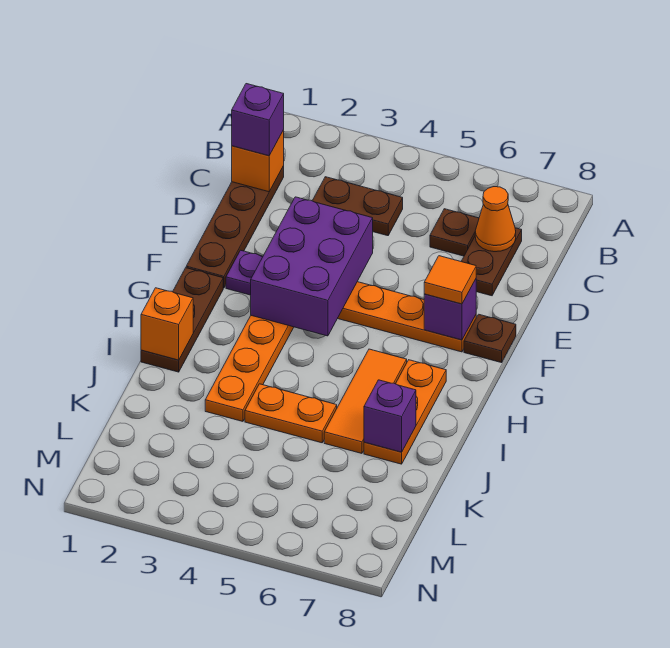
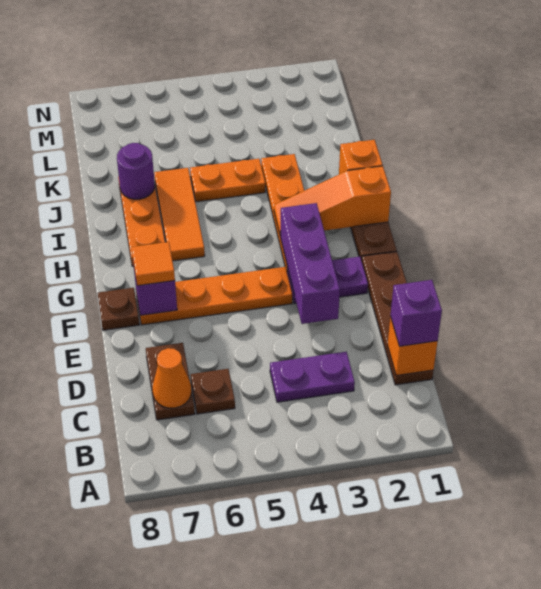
brown 1x2 plate [312,177,403,236] -> purple 1x2 plate [270,352,355,402]
purple 2x3 brick [251,197,373,336] -> purple 1x3 brick [280,203,340,324]
none -> orange 1x3 slope [274,166,391,236]
purple 1x1 brick [364,380,416,452] -> purple 1x1 round brick [117,143,155,199]

